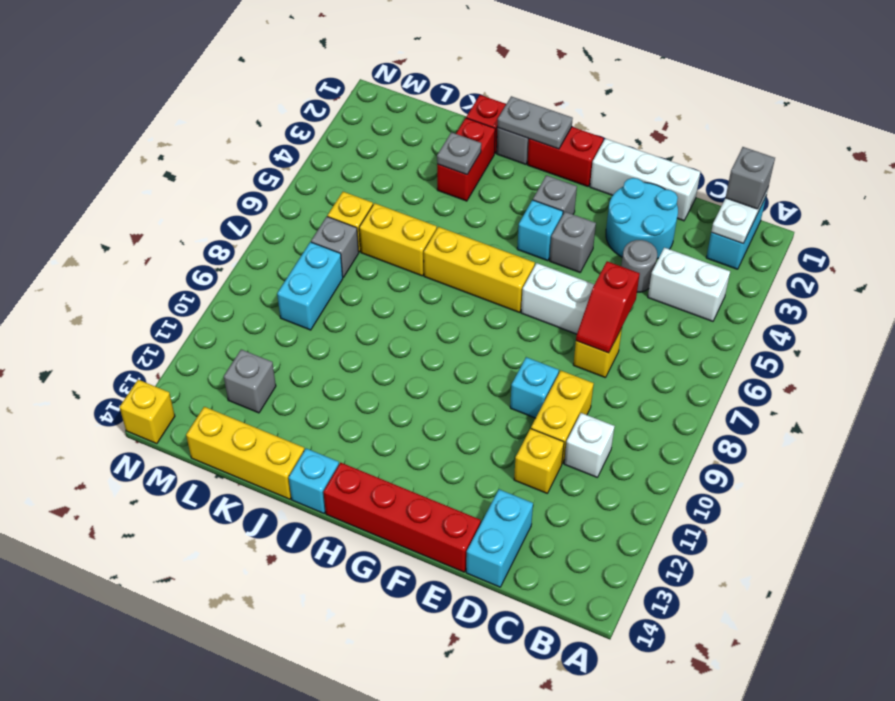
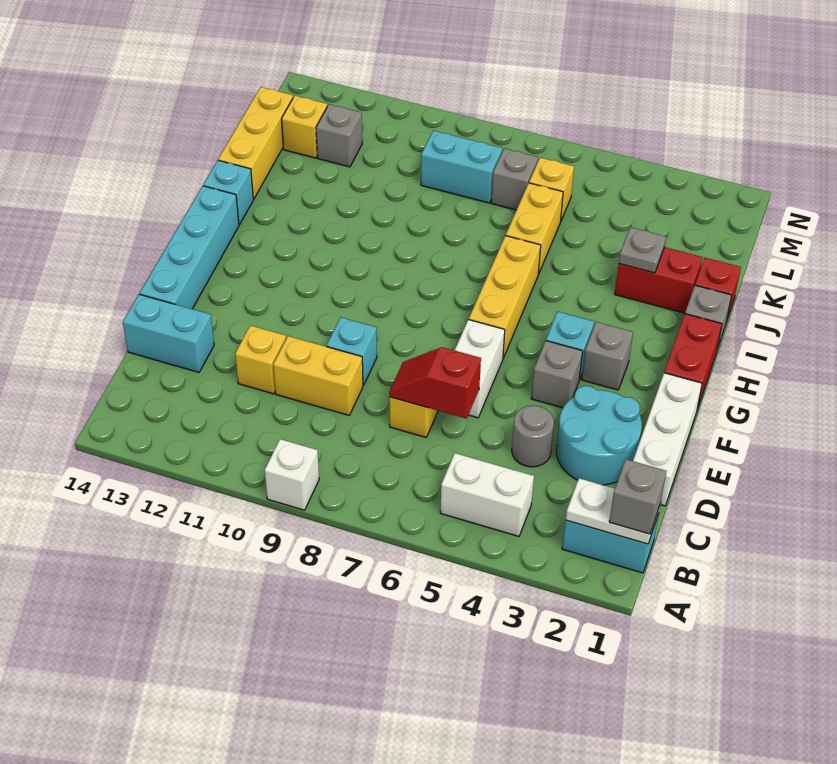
white 1x2 brick [648,248,730,321] -> white 1x2 brick turned to [440,453,534,536]
white 1x1 brick [564,413,615,477] -> white 1x1 brick moved to [265,439,319,510]
red 1x4 brick [323,463,481,572] -> cyan 1x4 brick [140,186,239,309]
grey 1x2 plate [498,96,573,149] -> none
yellow 1x1 brick [120,380,175,444] -> yellow 1x1 brick moved to [282,96,327,158]

